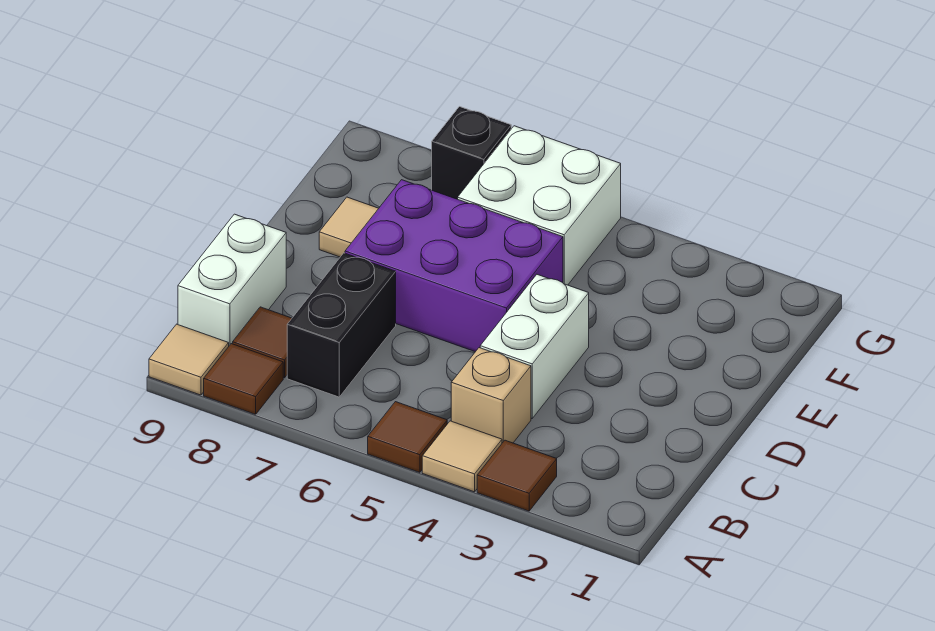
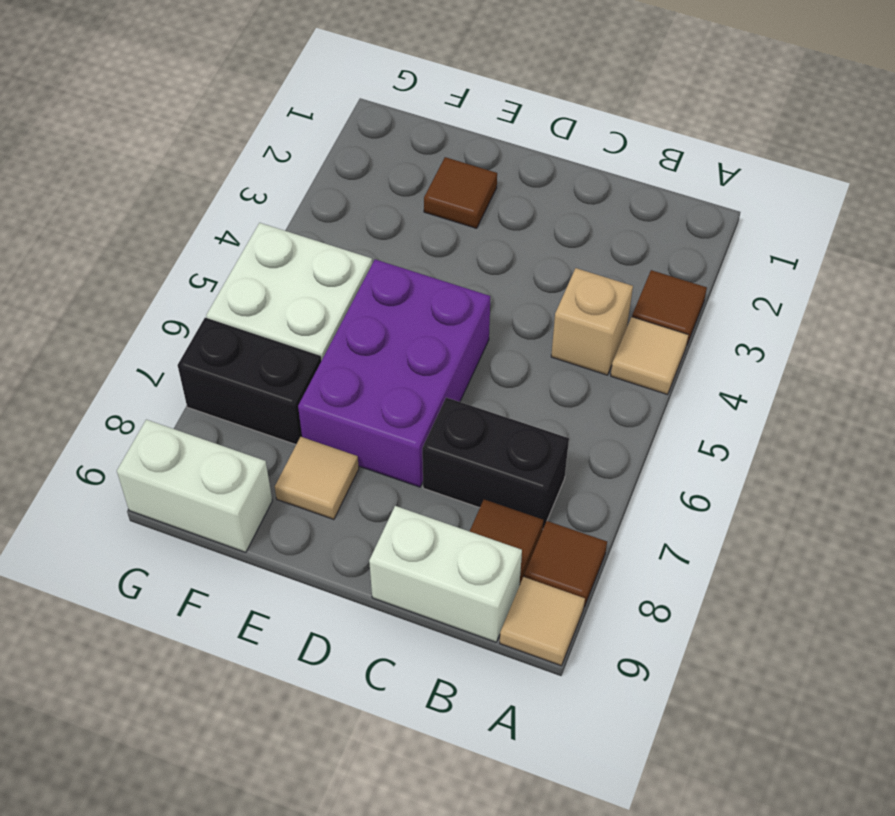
brown 1x1 tile [368,402,447,472] -> brown 1x1 tile moved to [424,157,497,228]
white 1x2 brick [480,275,589,418] -> white 1x2 brick moved to [117,420,272,553]
black 1x1 brick [432,107,511,199] -> black 1x2 brick [178,318,321,444]

